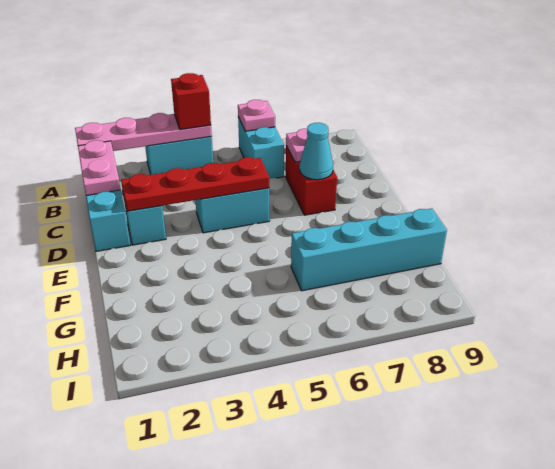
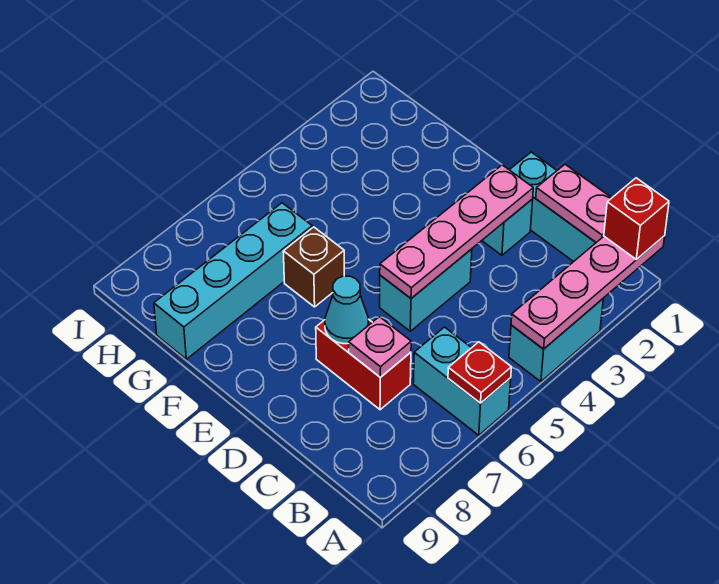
red 1x1 brick [171,73,211,130] -> red 1x1 brick moved to [604,178,669,260]
pink 1x1 plate [238,100,275,131] -> red 1x1 plate [448,342,511,403]
red 1x4 plate [121,157,269,211] -> pink 1x4 plate [380,165,533,298]
none -> brown 1x1 brick [283,227,344,307]

